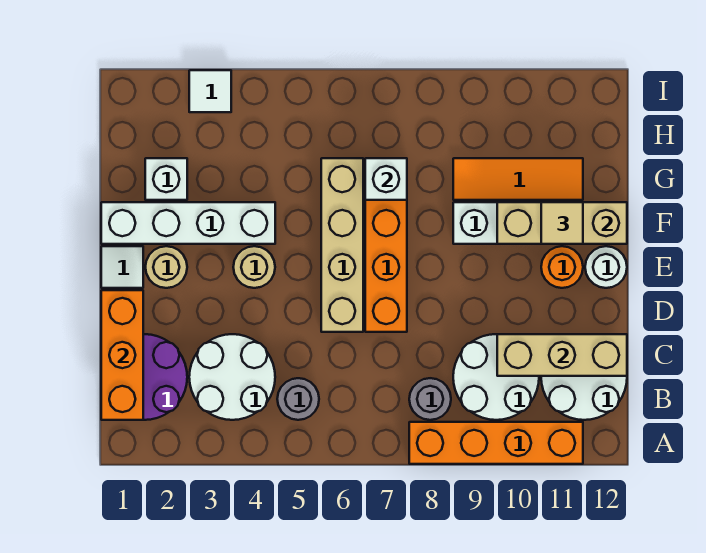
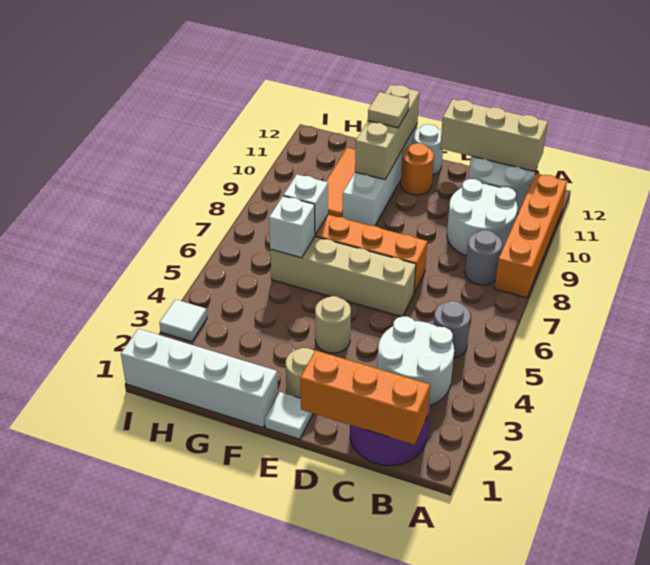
tan 1x3 brick [497,334,627,376] -> tan 1x3 brick turned to [440,99,548,172]
white 1x4 brick [101,202,275,244] -> white 1x4 brick turned to [121,329,278,428]
white 1x1 brick [145,158,187,200] -> white 1x1 brick moved to [269,196,315,258]

